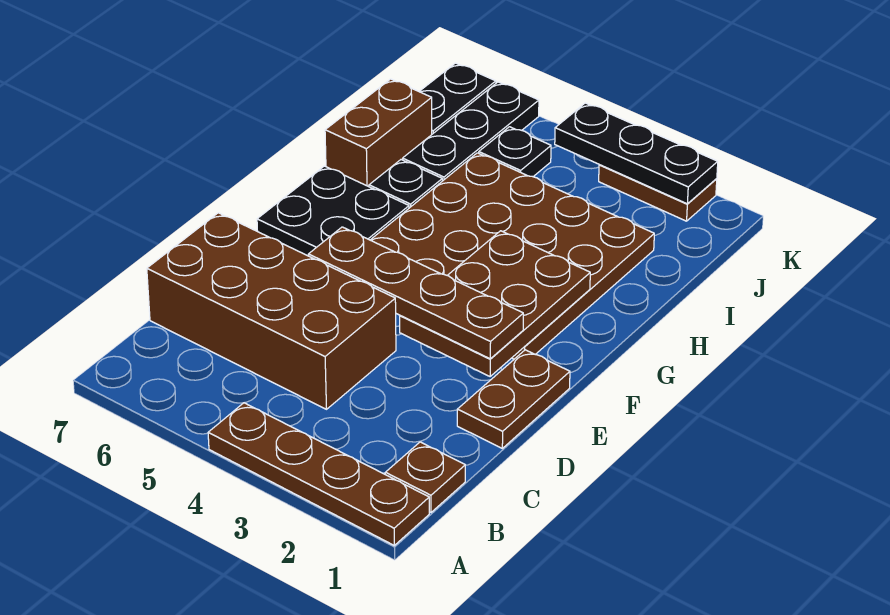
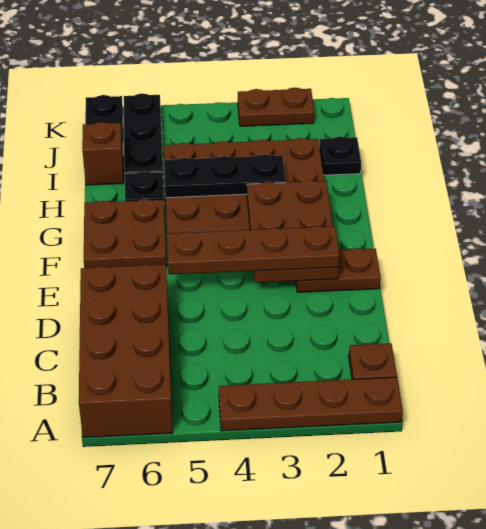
brown 2x4 brick [147,213,396,409] -> brown 2x4 brick turned to [79,265,173,438]
brown 1x2 plate [457,350,570,448] -> brown 1x2 plate turned to [296,248,381,292]
black 2x2 plate [257,166,409,256] -> brown 2x2 plate [84,199,167,268]
brown 1x2 brick [325,79,432,187] -> brown 1x1 brick [82,122,124,185]
black 1x1 plate [479,127,551,177] -> black 1x1 plate moved to [320,136,361,175]
black 1x3 plate [555,103,718,204] -> black 1x3 plate moved to [164,154,286,198]

